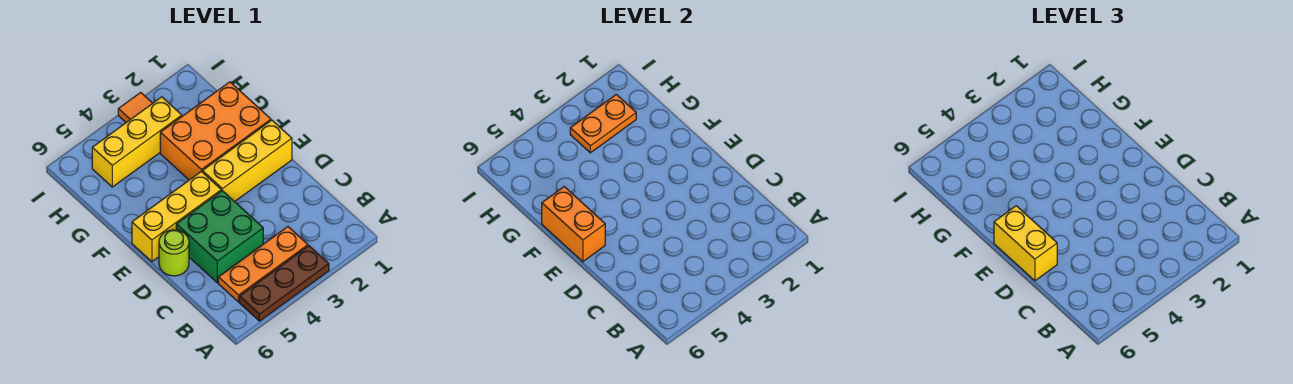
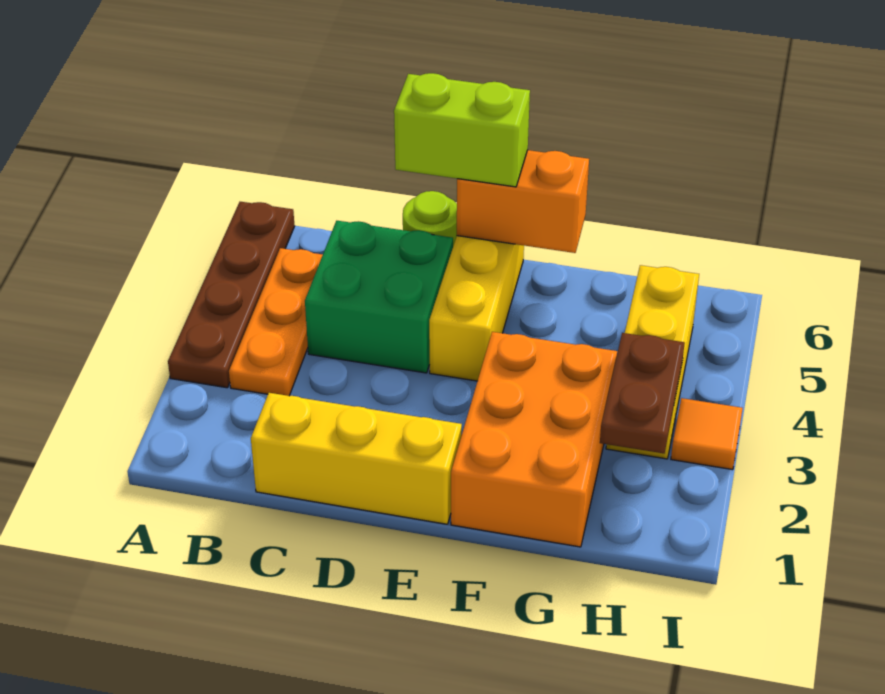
brown 1x3 plate [239,246,329,321] -> brown 1x4 plate [168,202,295,388]
yellow 1x2 brick [994,206,1057,281] -> lime 1x2 brick [394,73,530,187]
yellow 1x3 brick [202,120,292,202] -> yellow 1x3 brick turned to [251,393,462,524]
orange 1x2 plate [570,94,636,153] -> brown 1x2 plate [600,333,685,453]

